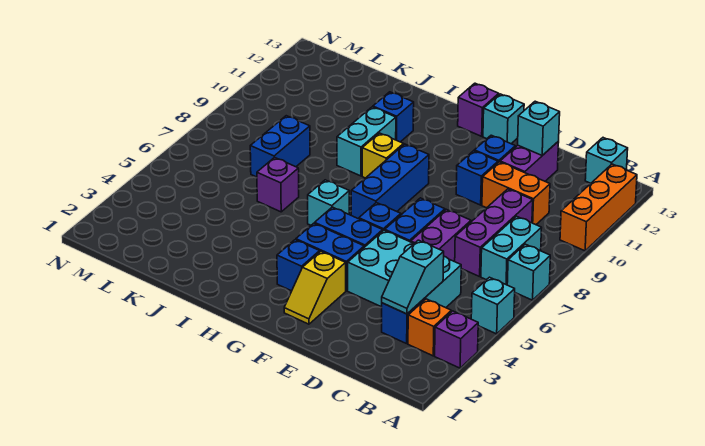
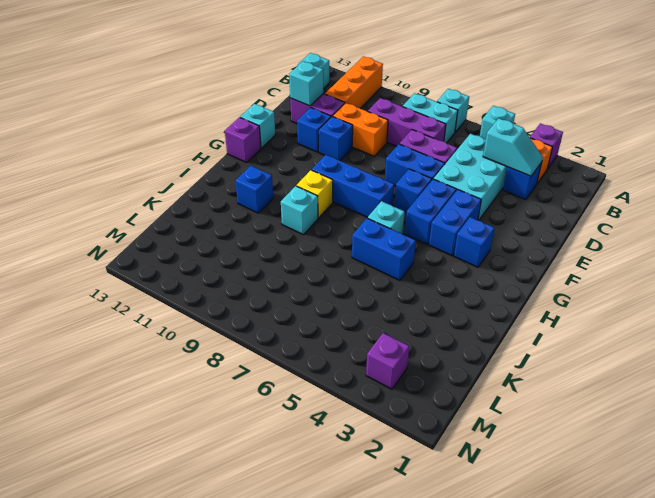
orange 1x3 brick [560,164,637,251] -> orange 1x3 brick turned to [325,56,383,109]
orange 1x2 brick [482,162,550,225] -> orange 1x2 brick turned to [333,103,388,156]
yellow 1x2 slope [284,251,346,324] -> none
cyan 1x2 brick [337,107,396,176] -> cyan 1x1 brick [281,186,318,235]
purple 1x1 brick [257,157,299,212] -> purple 1x1 brick moved to [366,333,410,389]
blue 1x2 brick [250,116,310,177] -> blue 1x2 brick moved to [352,218,416,280]

